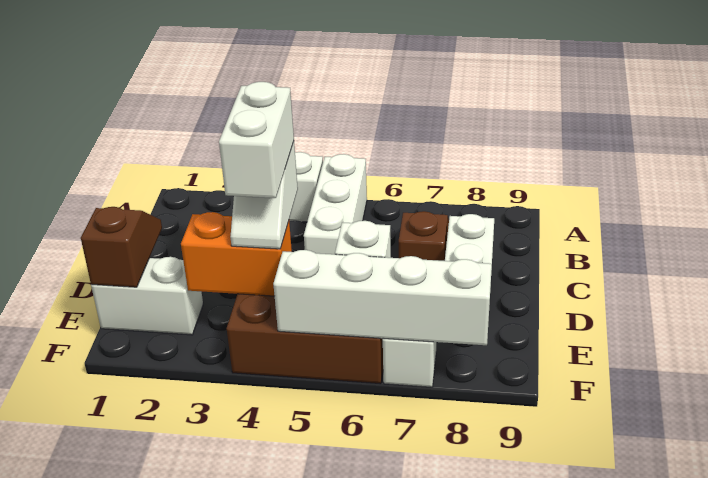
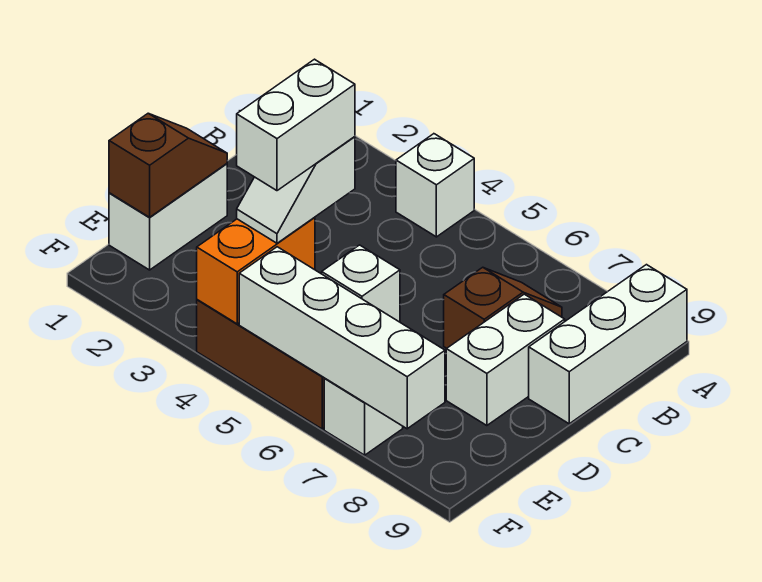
white 1x3 brick [304,154,367,254] -> white 1x3 brick moved to [529,265,687,424]
white 1x2 brick [91,257,203,335] -> white 1x2 brick turned to [109,164,227,270]
orange 1x2 brick [181,212,292,296] -> orange 1x2 brick turned to [197,217,315,324]

